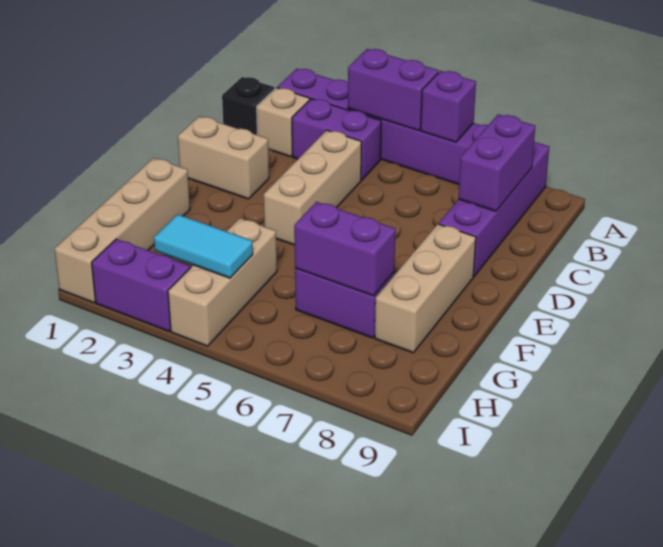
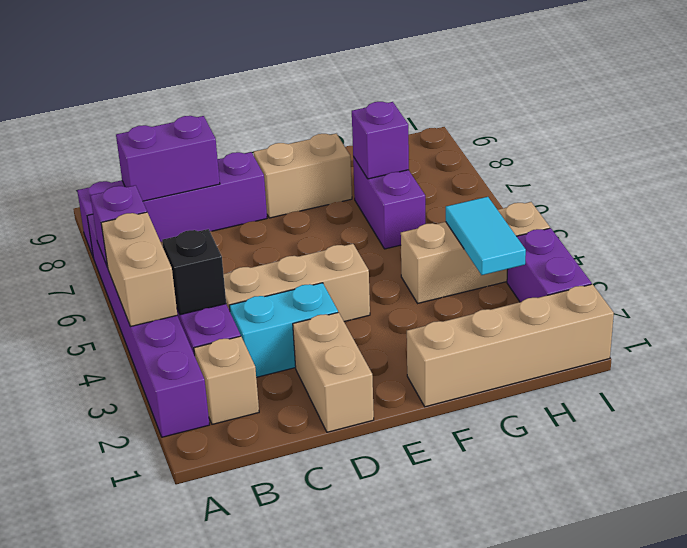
purple 1x2 brick [348,49,439,131] -> tan 1x2 brick [101,212,177,327]
black 1x1 brick [222,77,275,135] -> black 1x1 brick moved to [162,229,226,315]
none -> cyan 1x2 brick [229,283,338,377]
tan 1x3 brick [375,224,476,353] -> tan 1x2 brick [254,134,352,218]
purple 1x2 brick [294,202,396,296] -> purple 1x1 brick [352,102,409,179]

